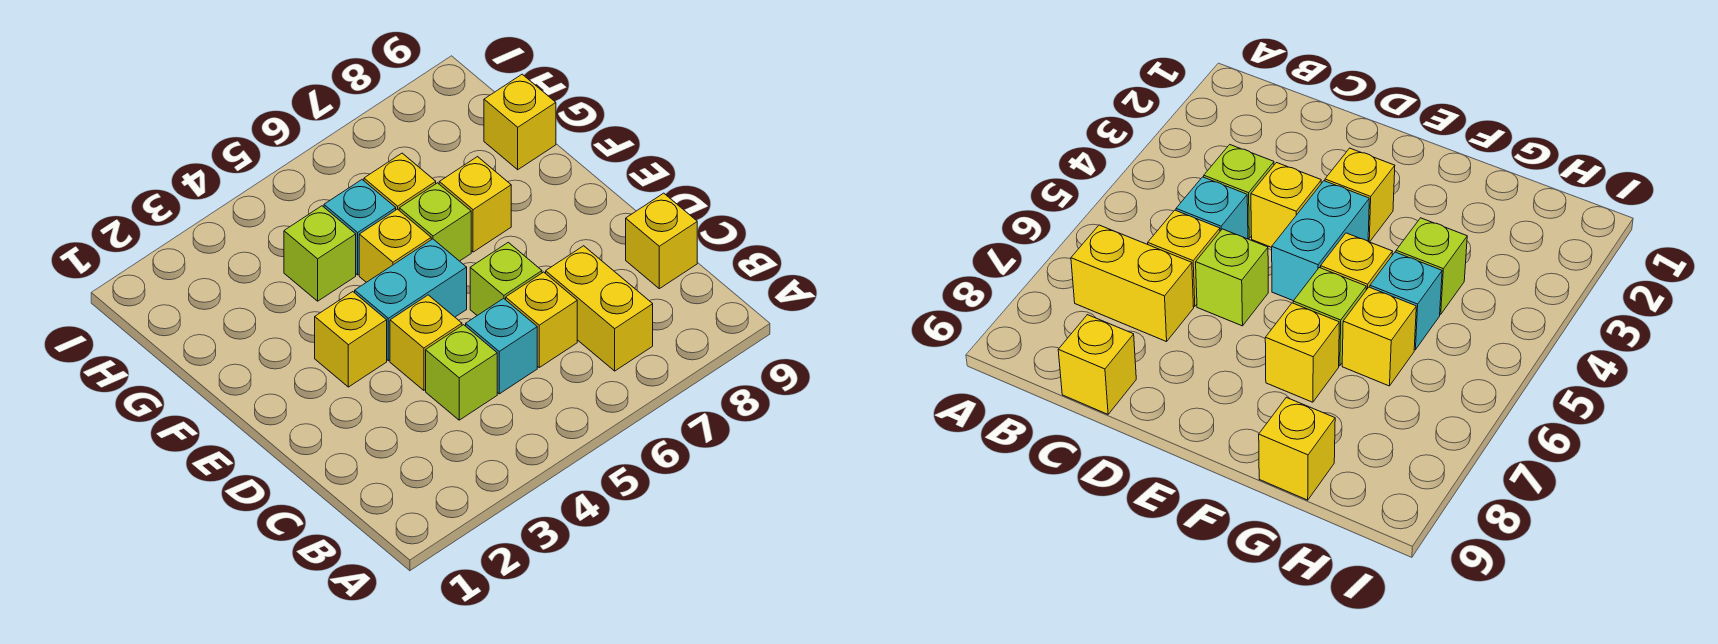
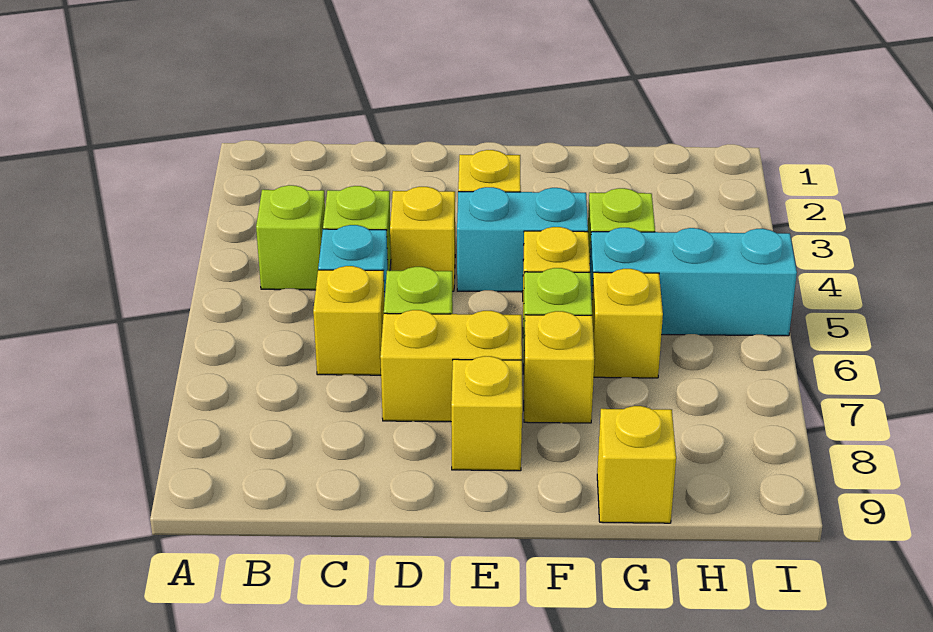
none -> lime 1x1 brick [256,185,325,290]
yellow 1x2 brick [546,246,653,371] -> yellow 1x2 brick moved to [380,310,522,422]
yellow 1x1 brick [626,193,697,289] -> yellow 1x1 brick moved to [451,356,522,471]
cyan 1x2 brick [355,239,467,361] -> cyan 1x2 brick turned to [457,187,588,292]
cyan 1x1 brick [324,180,396,275] -> cyan 1x3 brick [590,228,797,336]

